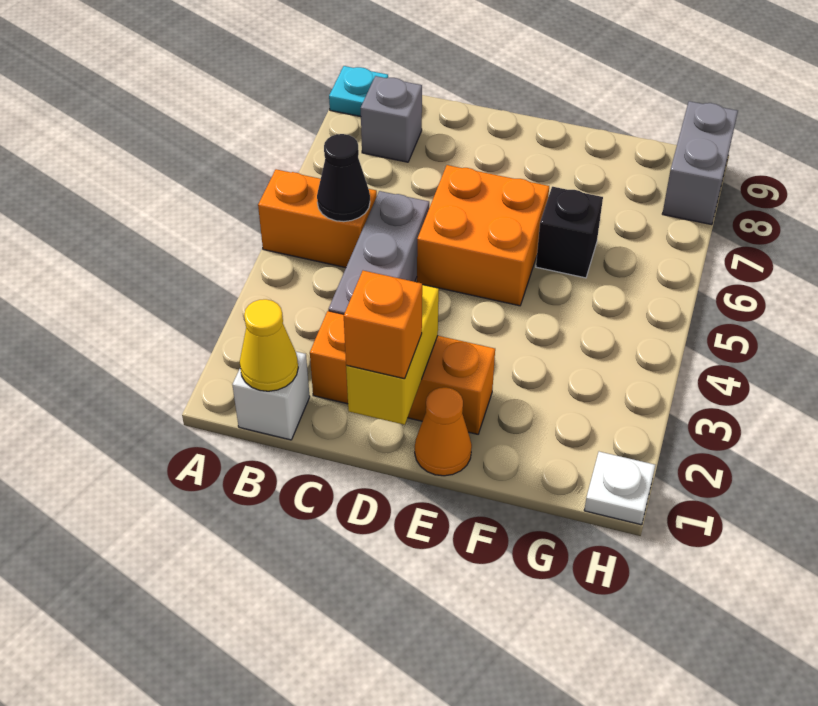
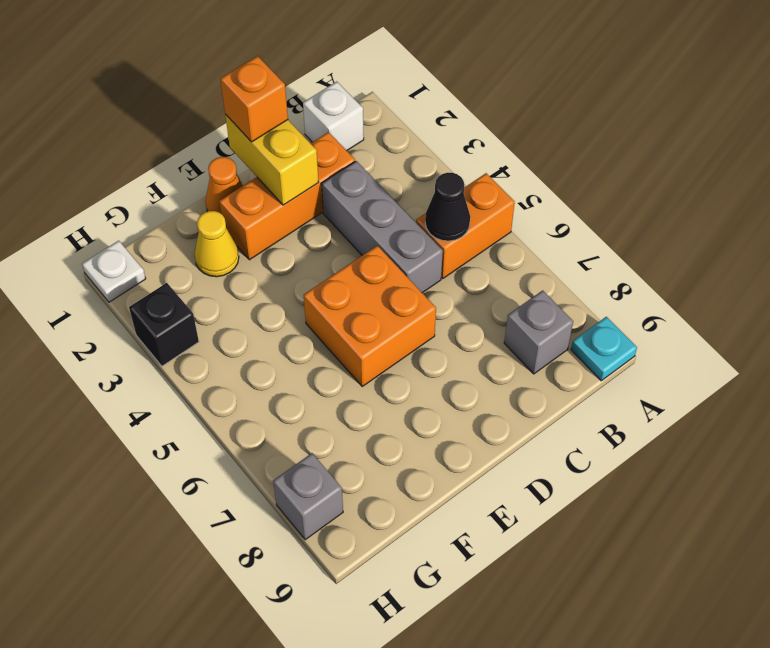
yellow 1x1 cone [240,299,298,391] -> yellow 1x1 cone moved to [194,211,239,277]
black 1x1 brick [536,187,603,278] -> black 1x1 brick moved to [129,283,199,366]
grey 1x2 brick [662,101,738,225] -> grey 1x1 brick [273,453,343,540]

